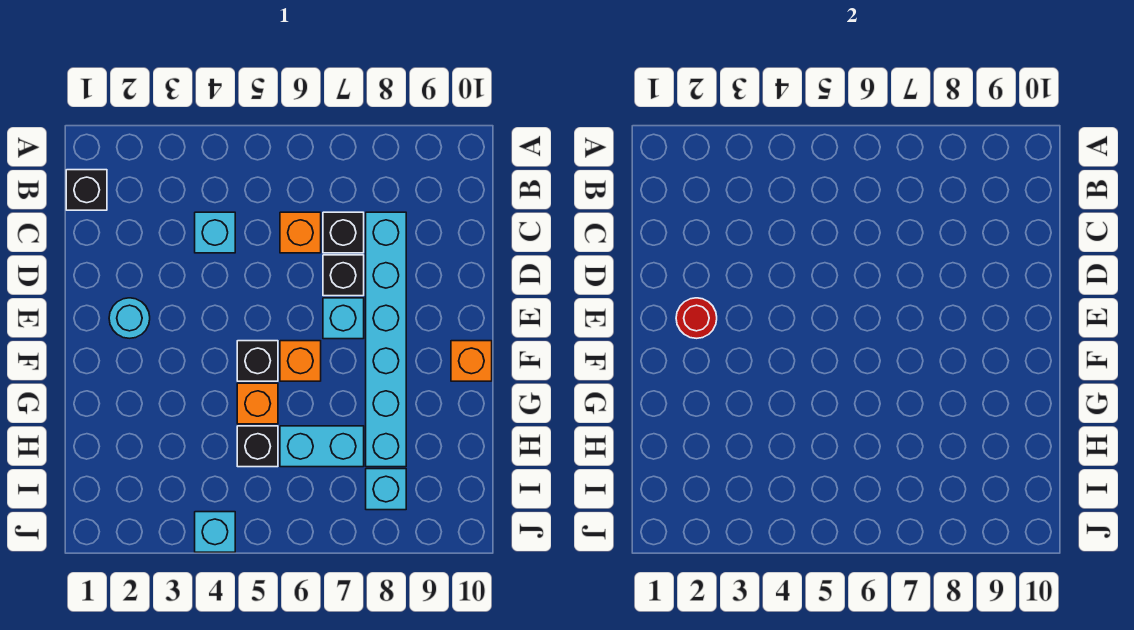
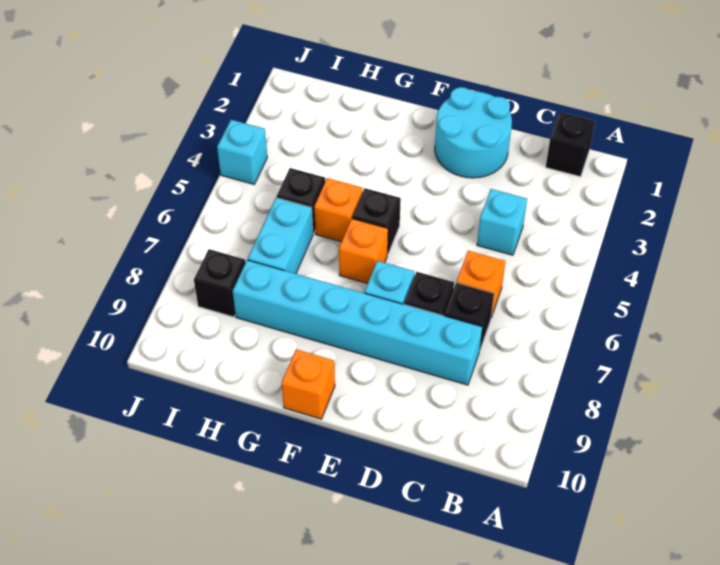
cyan 1x1 round brick [109,298,150,338] -> cyan 2x2 round brick [435,87,512,178]
red 1x1 round brick [676,298,717,338] -> none
cyan 1x1 brick [366,469,406,510] -> black 1x1 brick [194,249,245,317]

